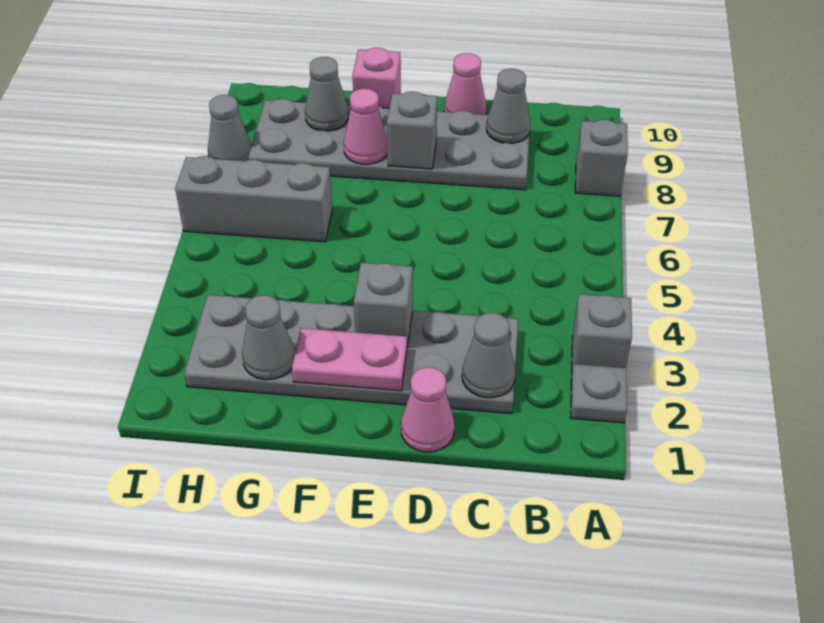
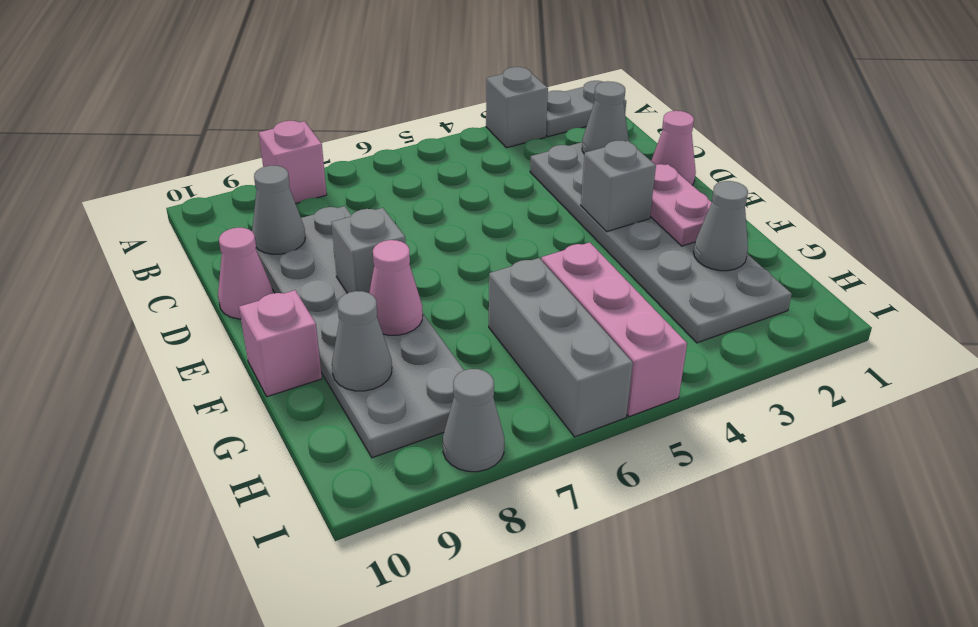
grey 1x1 plate [571,364,627,423] -> grey 1x2 plate [546,81,626,137]
grey 1x1 brick [575,120,628,196] -> pink 1x1 brick [259,121,327,203]
none -> pink 1x3 brick [542,242,687,417]

